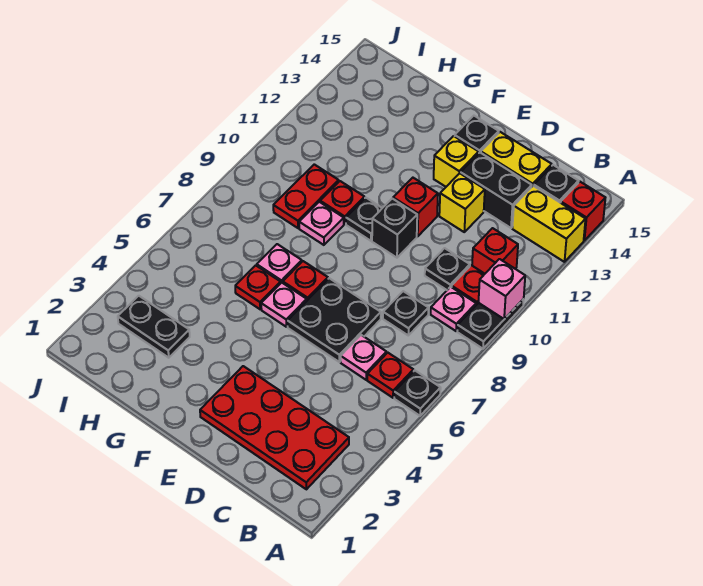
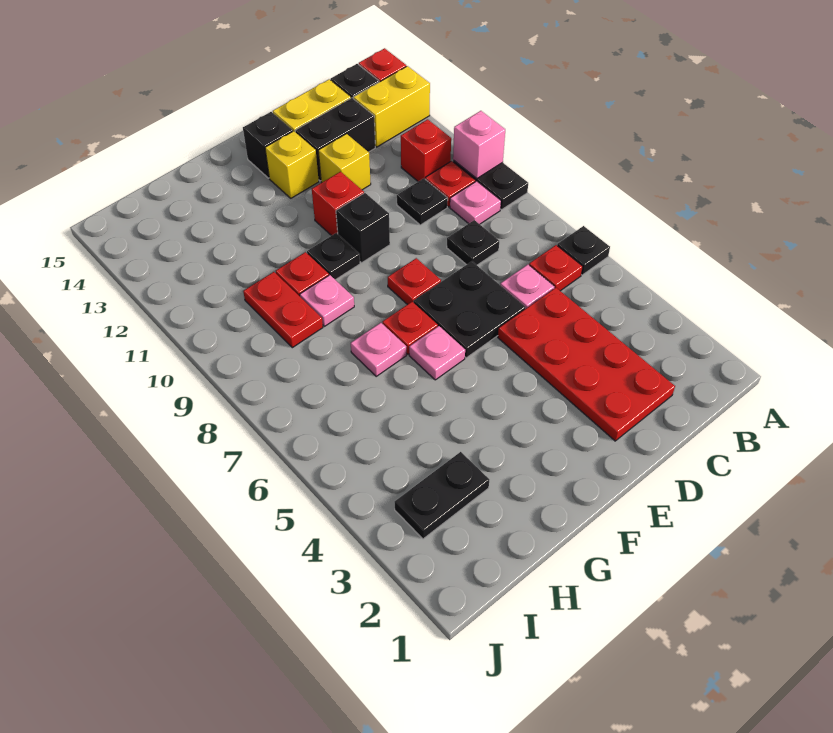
red 2x4 plate [200,366,349,489] -> red 2x4 plate turned to [498,288,675,441]
red 1x1 plate [235,265,281,309] -> red 1x1 plate moved to [388,258,441,305]

